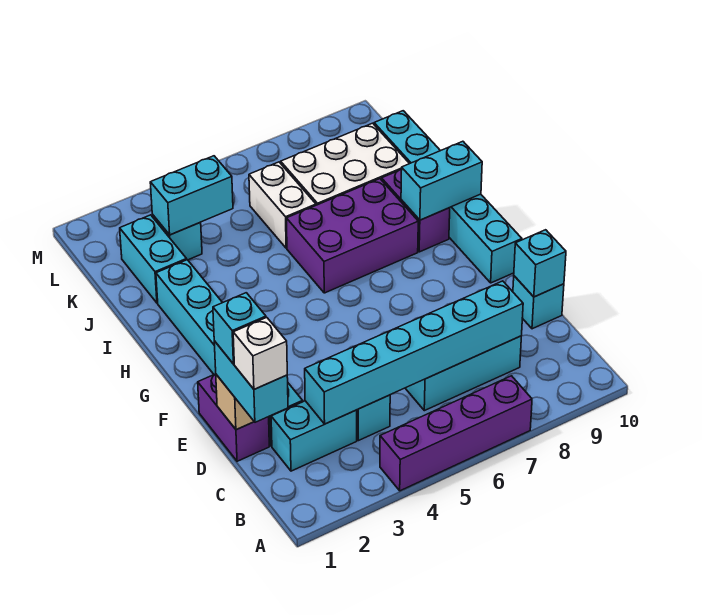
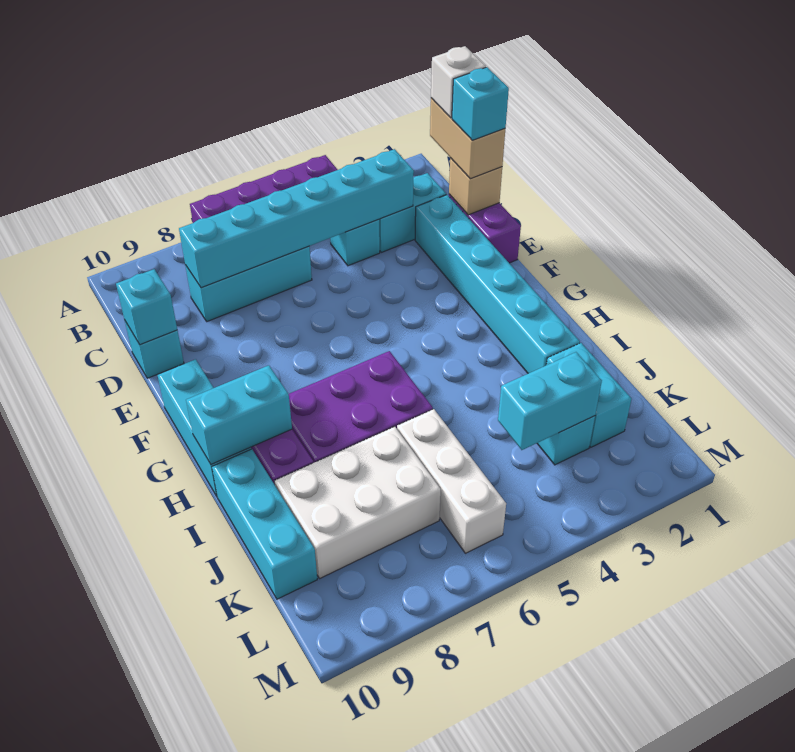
cyan 1x2 brick [214,341,288,422] -> tan 1x2 brick [430,98,505,179]
white 1x2 brick [249,162,316,248] -> white 1x3 brick [397,409,506,553]

